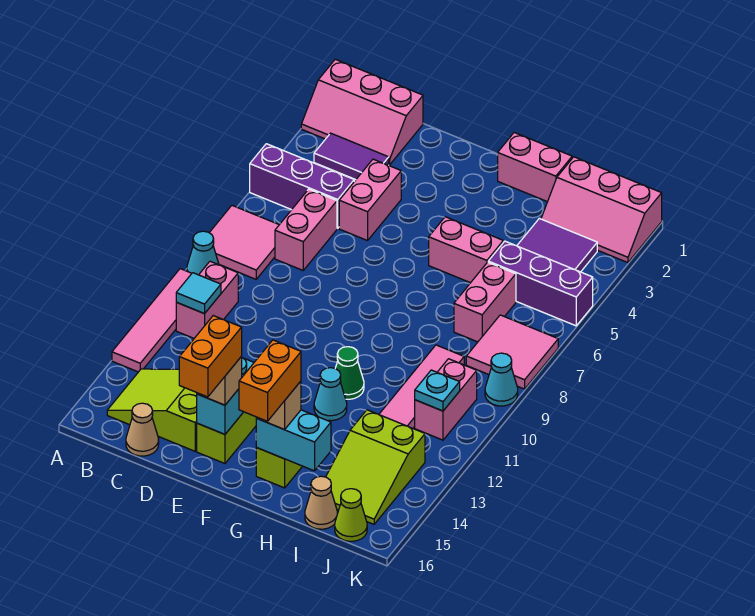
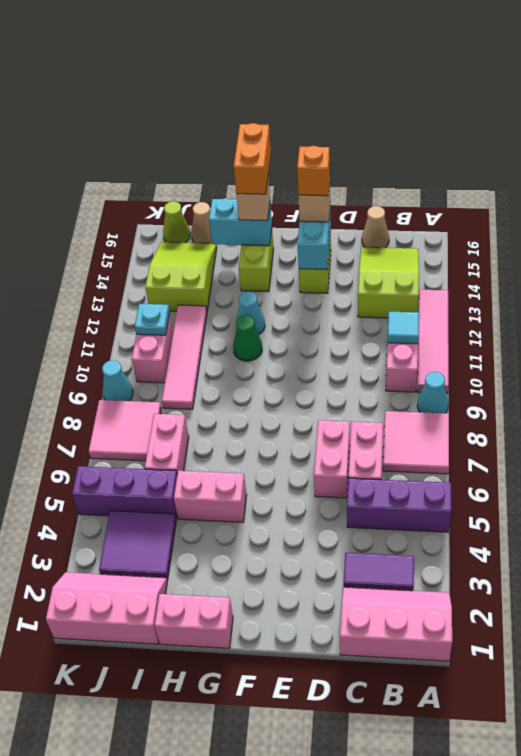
lime 2x3 slope [107,369,197,451] -> lime 2x3 slope turned to [358,247,419,318]
pink 1x2 brick [339,159,401,241] -> pink 1x2 brick moved to [314,420,350,498]
orange 1x2 brick [179,316,242,397] -> orange 1x1 brick [297,146,330,196]

